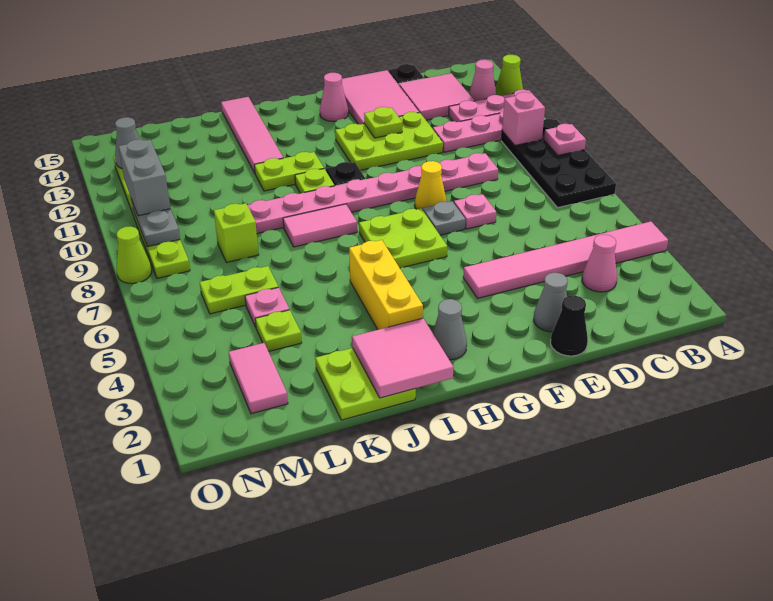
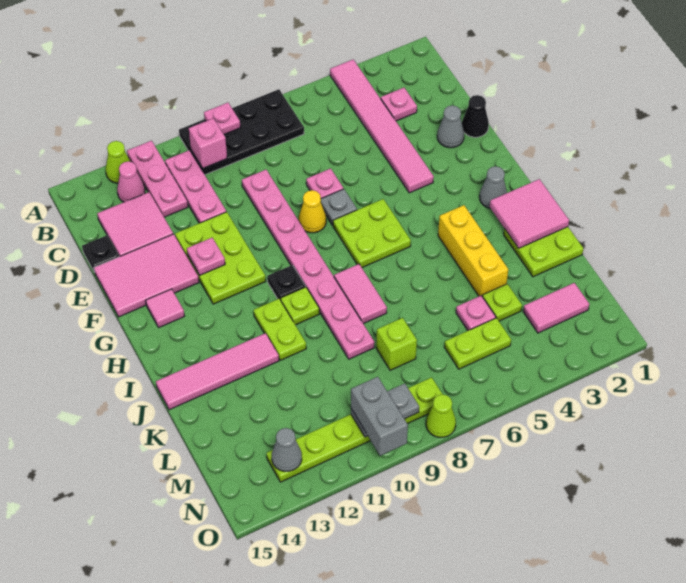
pink 1x1 cone [582,235,617,292] -> pink 1x1 plate [381,88,417,121]
lime 1x1 plate [364,107,402,138] -> pink 1x1 plate [187,238,225,275]
pink 1x1 cone [320,73,348,122] -> pink 1x1 tile [146,289,185,328]
yellow 1x3 brick [349,240,423,330] -> yellow 1x3 brick turned to [438,205,508,296]
lime 1x2 plate [200,266,278,314] -> lime 1x2 plate turned to [444,318,511,369]
grey 1x2 brick [119,139,170,216] -> grey 1x2 brick turned to [351,377,408,456]

